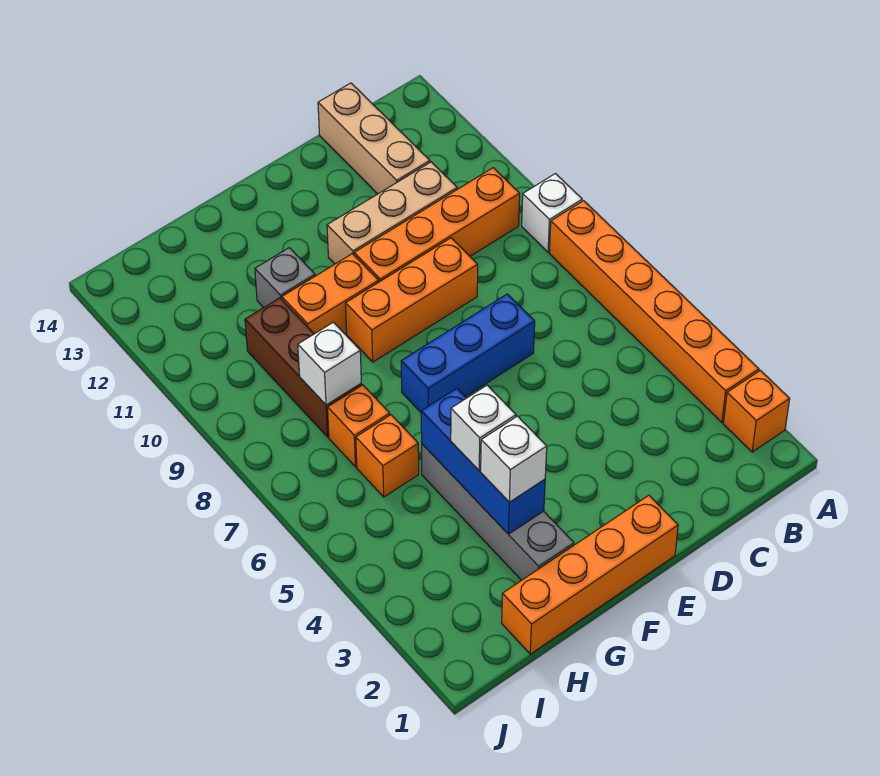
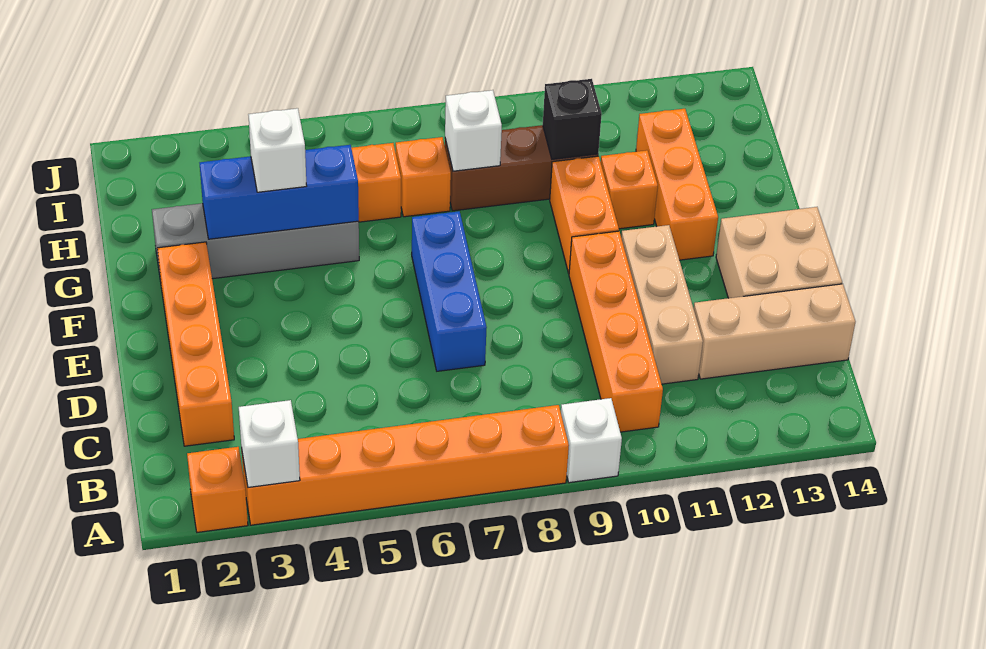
orange 1x3 brick [346,238,478,362] -> orange 1x3 brick moved to [636,109,718,260]
none -> tan 2x2 brick [716,207,842,298]
orange 1x4 brick [502,495,678,654] -> orange 1x4 brick moved to [157,242,234,446]
white 1x1 brick [481,416,547,502] -> white 1x1 brick moved to [239,400,300,487]
grey 1x1 brick [255,248,315,308] -> orange 1x1 brick [601,150,658,229]
none -> black 1x1 brick [543,79,602,159]

